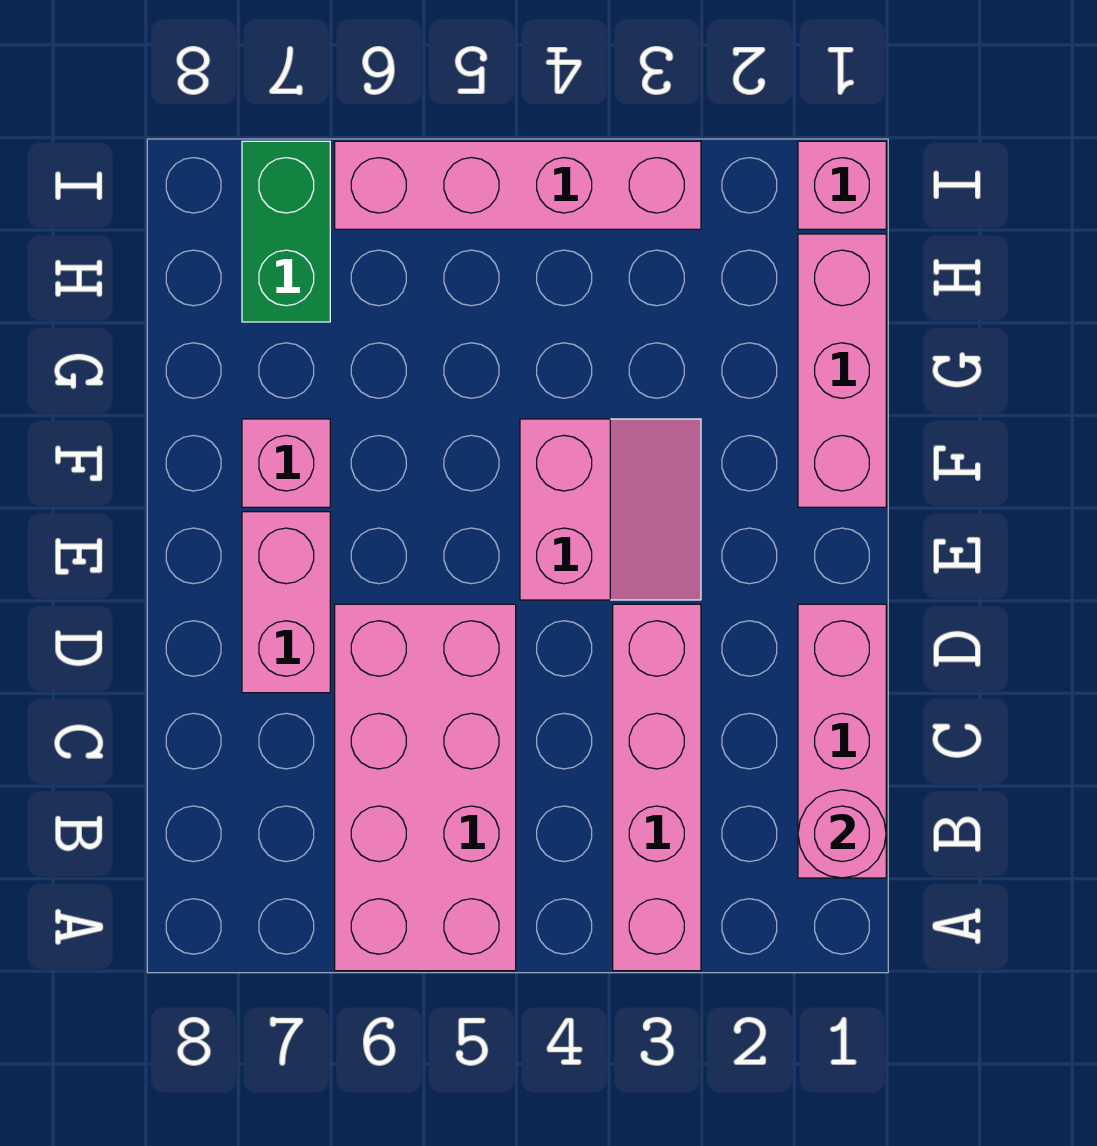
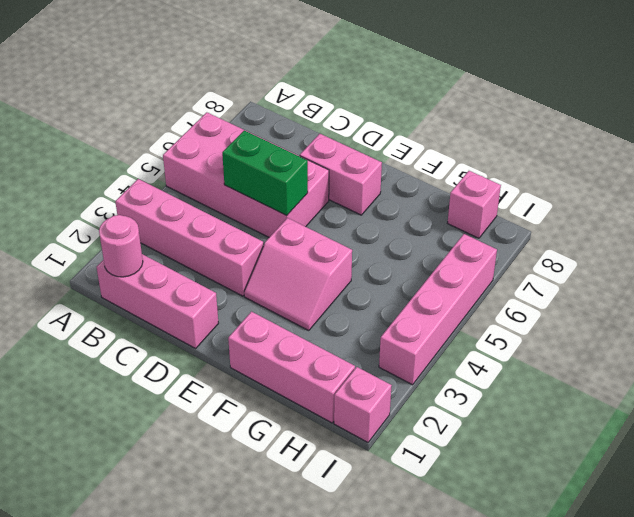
pink 1x1 brick [242,419,330,507] -> pink 1x1 brick moved to [448,171,501,238]
green 1x2 brick [242,141,330,322] -> green 1x2 brick moved to [222,130,308,216]

